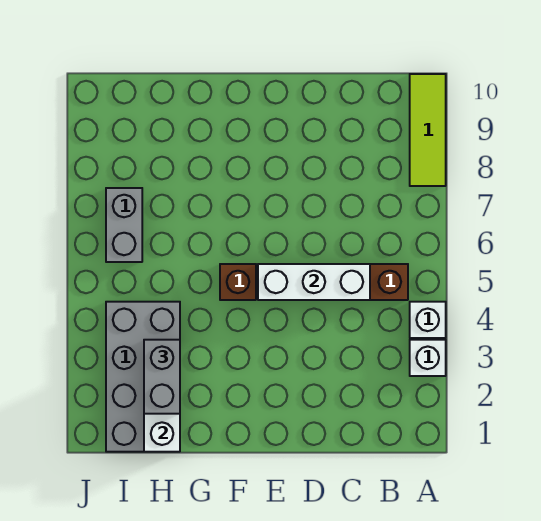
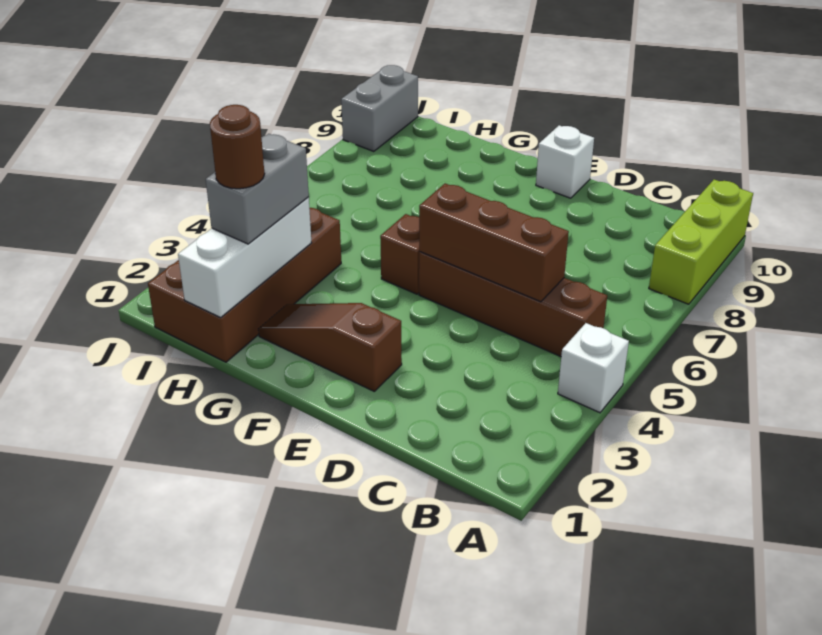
white 1x1 brick [410,340,446,376] -> white 1x1 brick moved to [536,125,594,198]
lime 1x3 tile [410,74,446,186] -> lime 1x3 brick [649,180,753,304]
white 1x3 brick [258,264,370,300] -> brown 1x3 brick [419,183,569,302]
none -> brown 1x3 slope [258,303,402,391]
grey 2x4 brick [106,302,180,452] -> brown 2x4 brick [148,208,341,362]
none -> brown 1x1 round brick [210,105,265,189]
grey 1x2 brick [106,188,142,262] -> grey 1x2 brick moved to [341,65,418,152]

